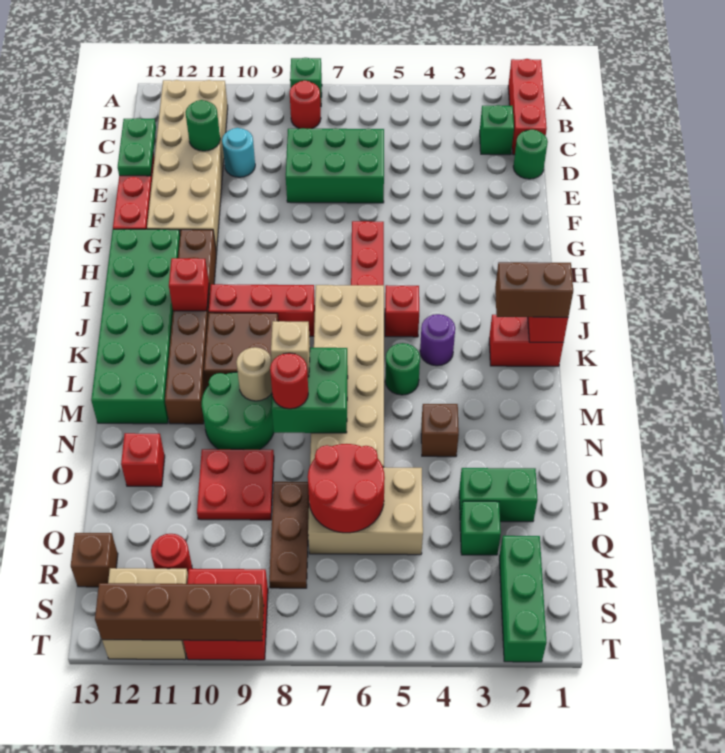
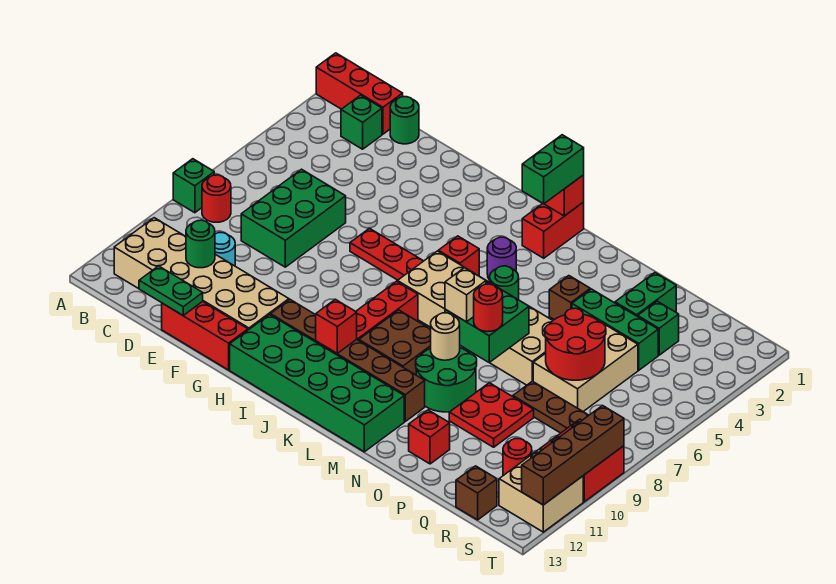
brown 1x2 brick [495,262,573,317] -> green 1x2 brick [522,135,584,204]
green 1x3 brick [499,536,547,662] -> green 1x3 brick moved to [572,289,658,370]

